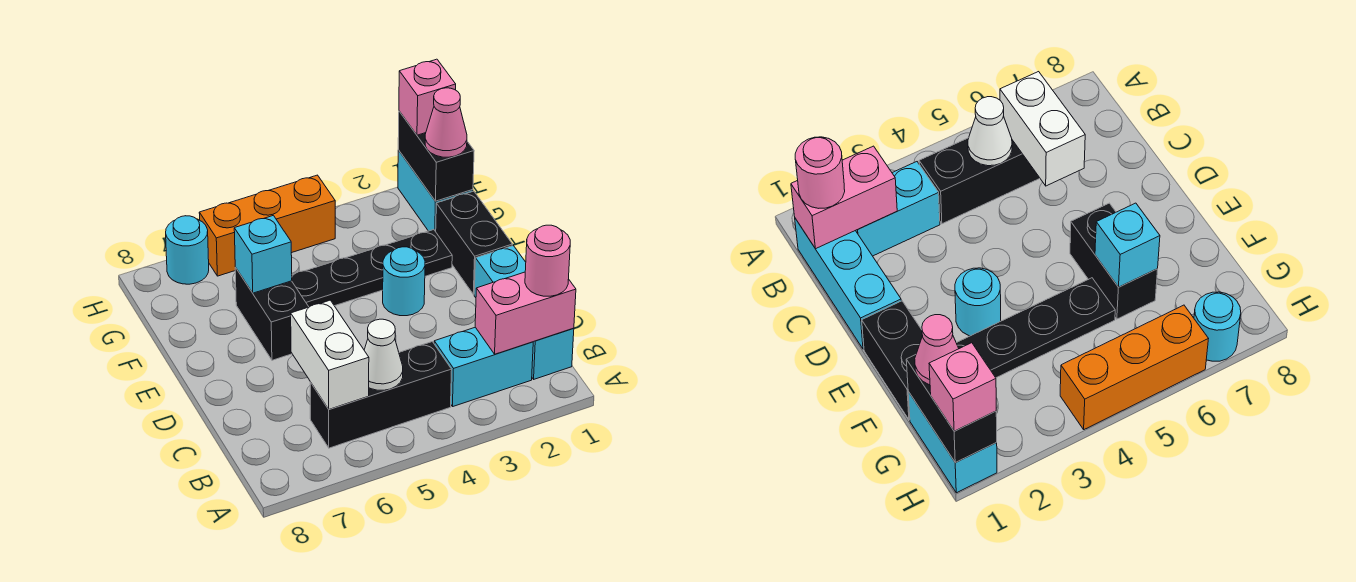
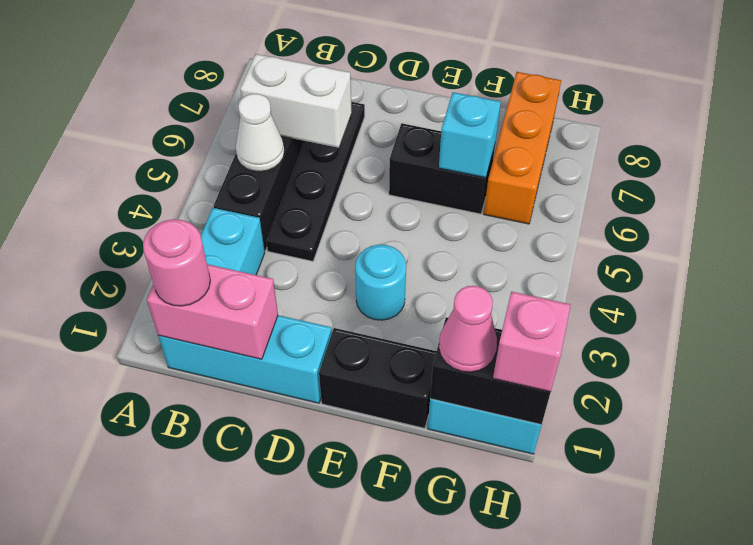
pink 1x2 brick [475,272,576,354] -> pink 1x2 brick turned to [147,264,278,359]
black 1x4 plate [292,230,452,307] -> black 1x4 plate moved to [266,102,365,261]
orange 1x3 brick [199,175,335,276] -> orange 1x3 brick moved to [484,72,561,224]
cyan 1x1 round brick [166,216,209,284] -> none

